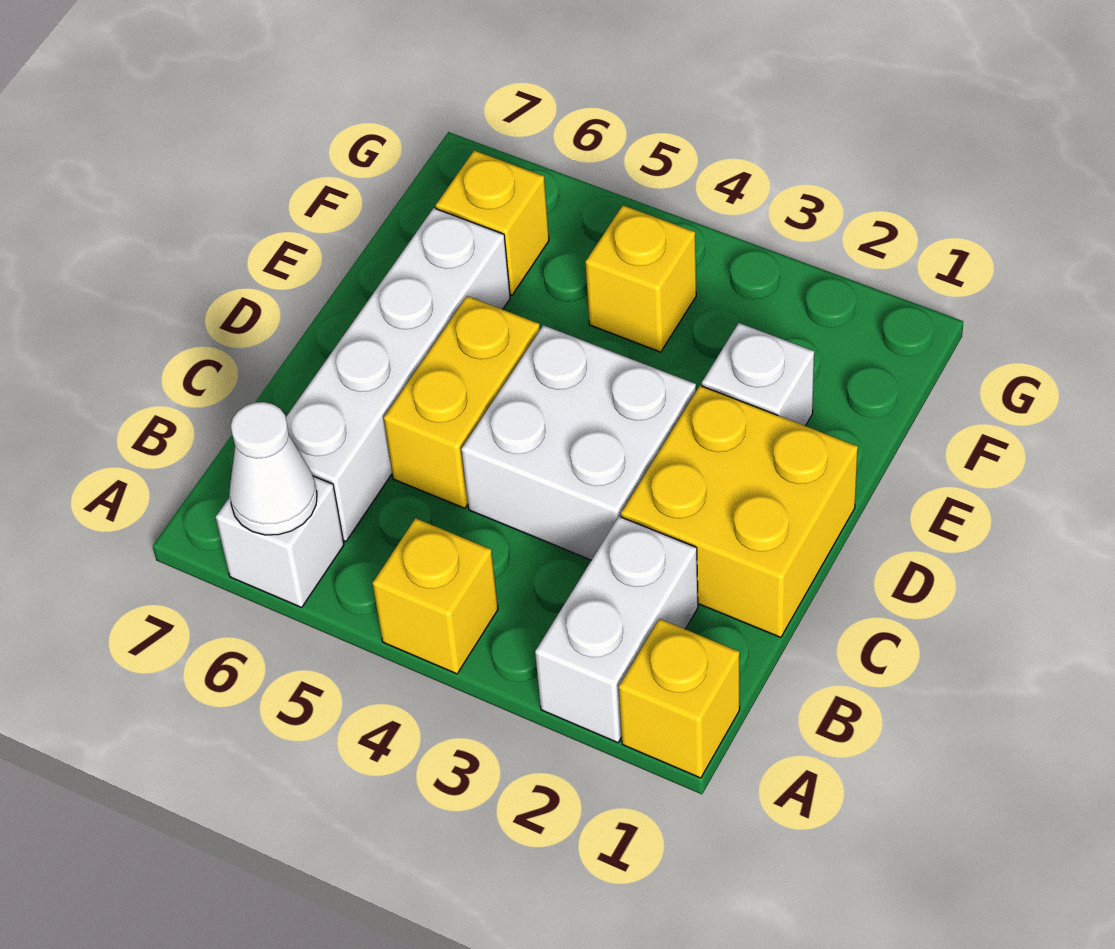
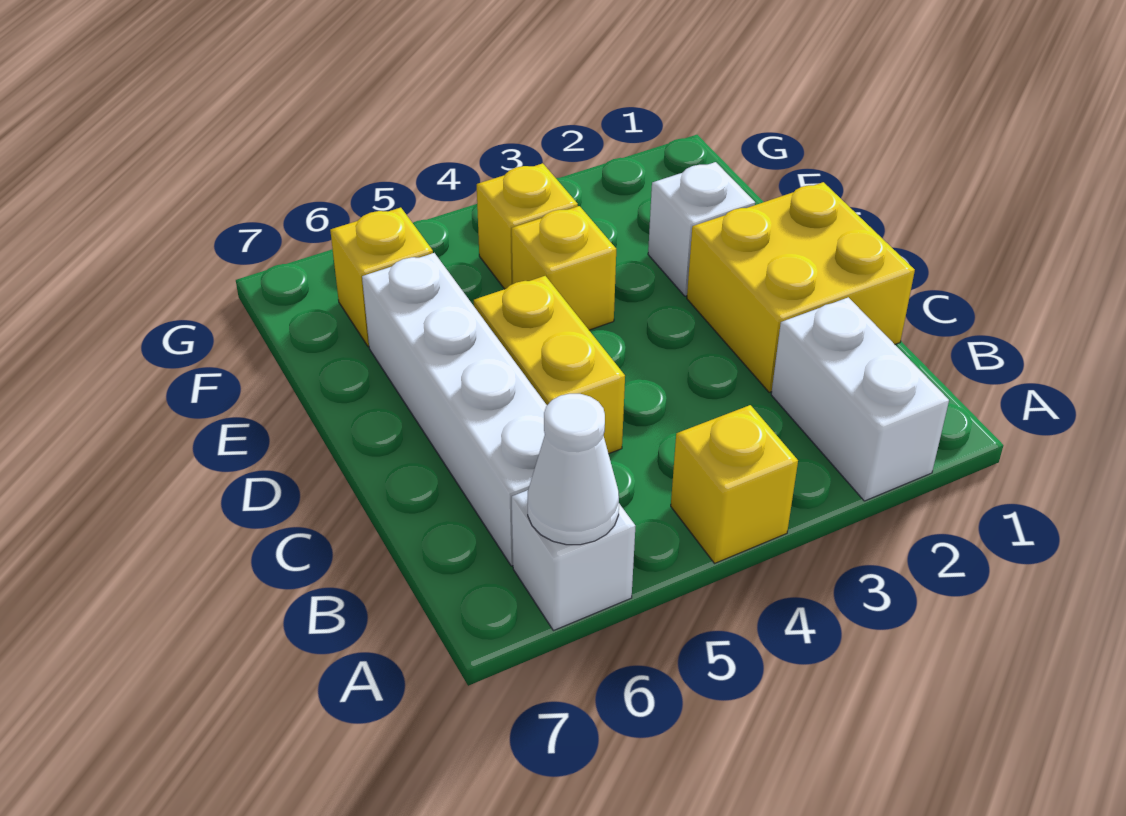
yellow 1x1 brick [619,619,740,778] -> yellow 1x1 brick moved to [512,206,616,330]
white 2x2 brick [461,325,696,560] -> none

